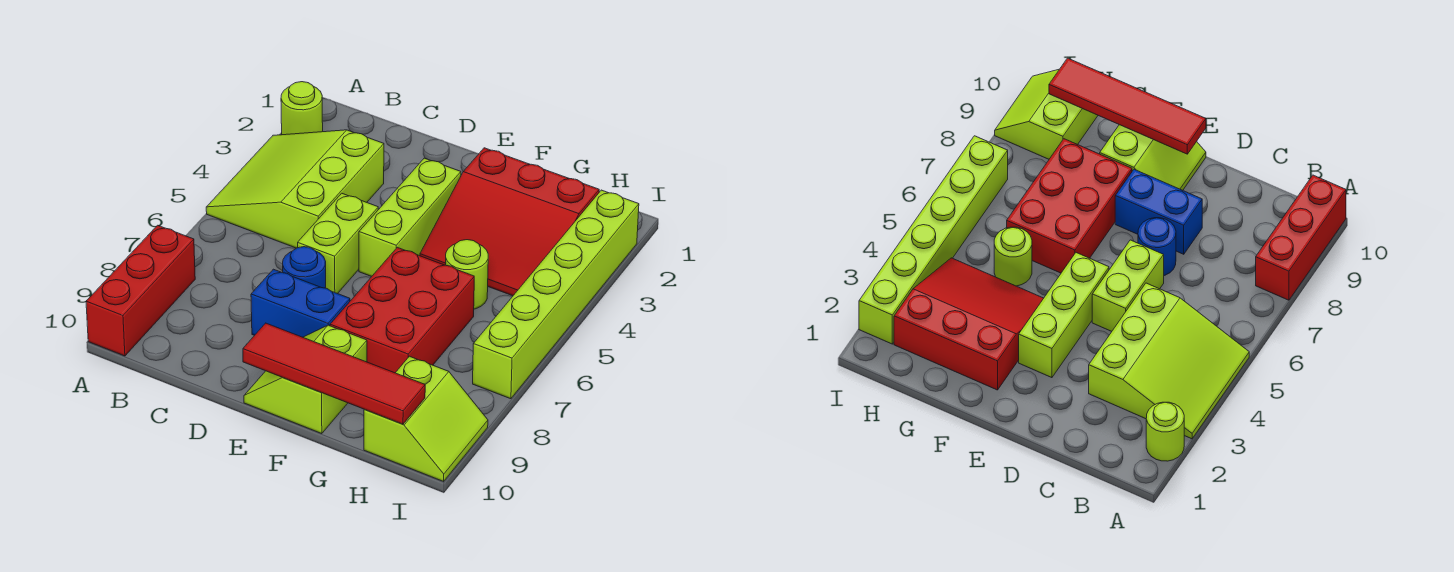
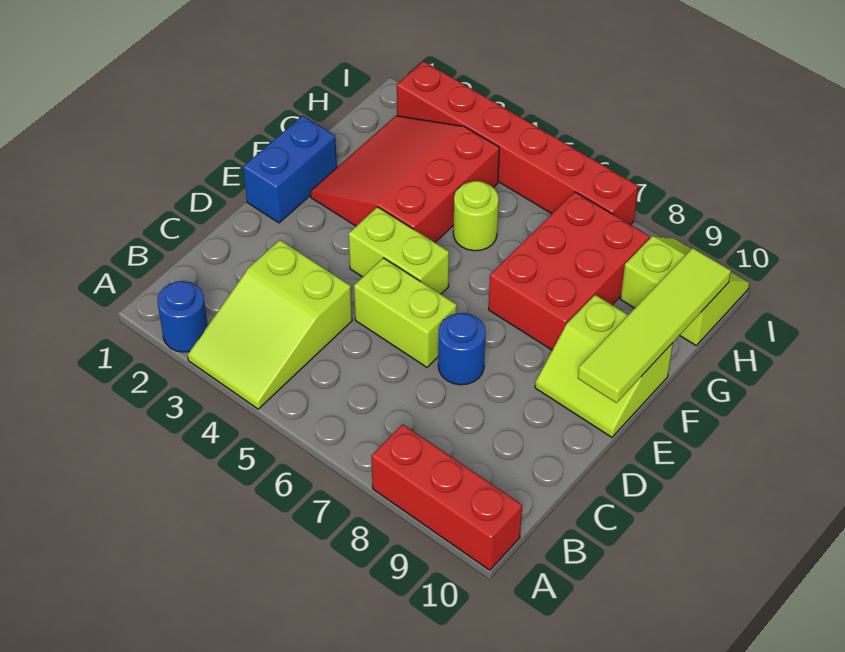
lime 1x1 round brick [281,82,323,135] -> blue 1x1 round brick [158,281,208,352]
lime 3x3 slope [206,130,384,248] -> lime 2x3 slope [188,240,352,409]
blue 1x2 brick [251,269,350,337] -> blue 1x2 brick moved to [243,116,337,223]
lime 1x3 brick [359,158,461,277] -> lime 1x2 brick [349,207,449,294]
red 1x4 tile [243,323,425,424] -> lime 1x4 tile [578,248,731,403]
red 3x3 slope [420,148,599,296] -> red 3x3 slope turned to [310,116,499,242]
red 2x3 brick [330,247,474,373] -> red 2x3 brick turned to [488,192,649,350]
lime 1x6 brick [473,190,639,399] -> red 1x6 brick [397,61,638,225]

